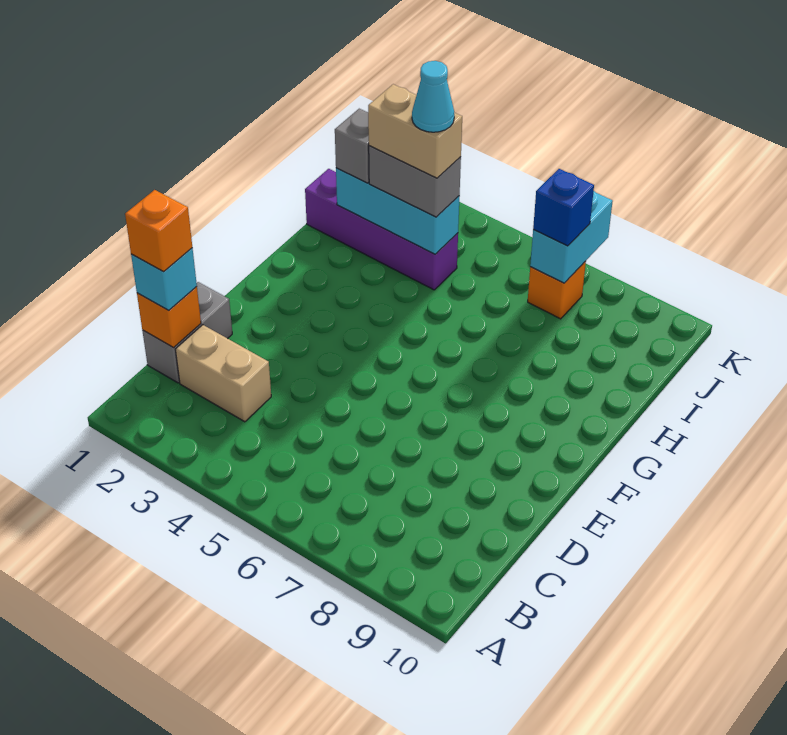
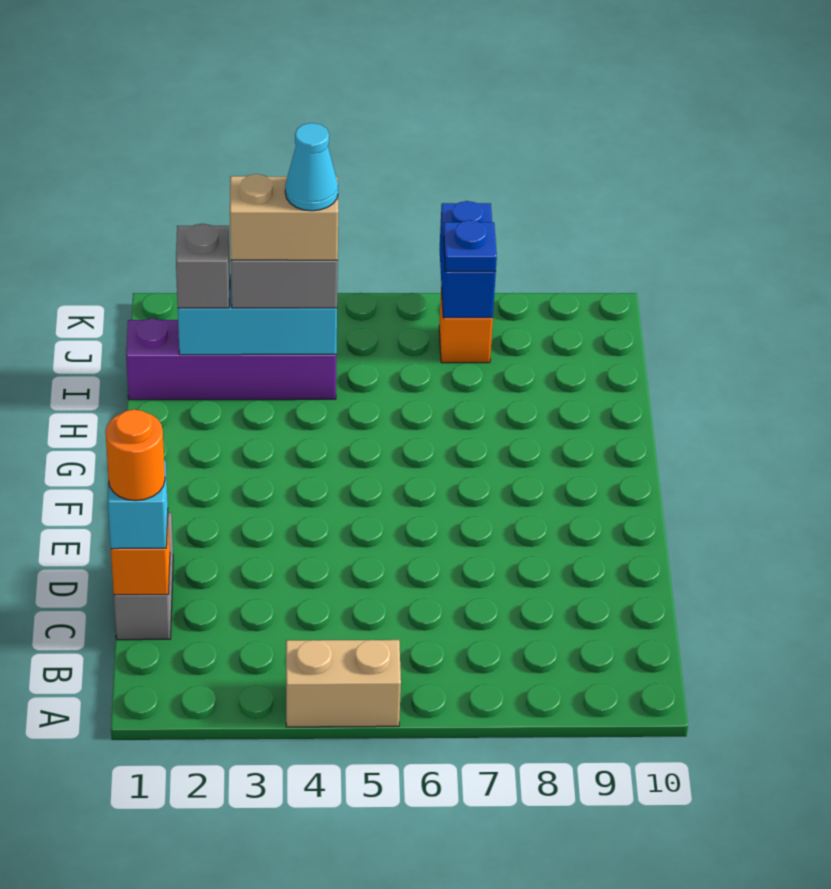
orange 1x1 brick [125,190,192,271] -> orange 1x1 round brick [106,409,165,501]
tan 1x2 brick [175,325,271,422] -> tan 1x2 brick moved to [286,640,401,727]
cyan 1x2 brick [530,191,613,283] -> blue 1x2 brick [440,201,496,318]
blue 1x1 brick [533,169,594,246] -> blue 1x1 plate [443,220,497,272]

